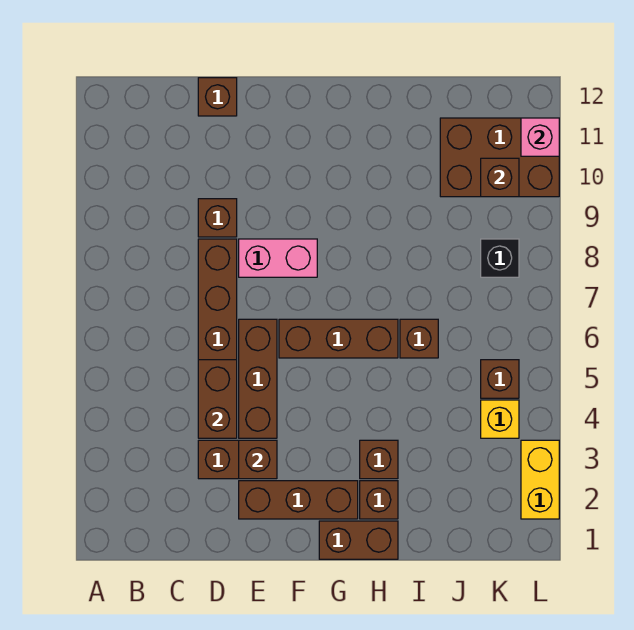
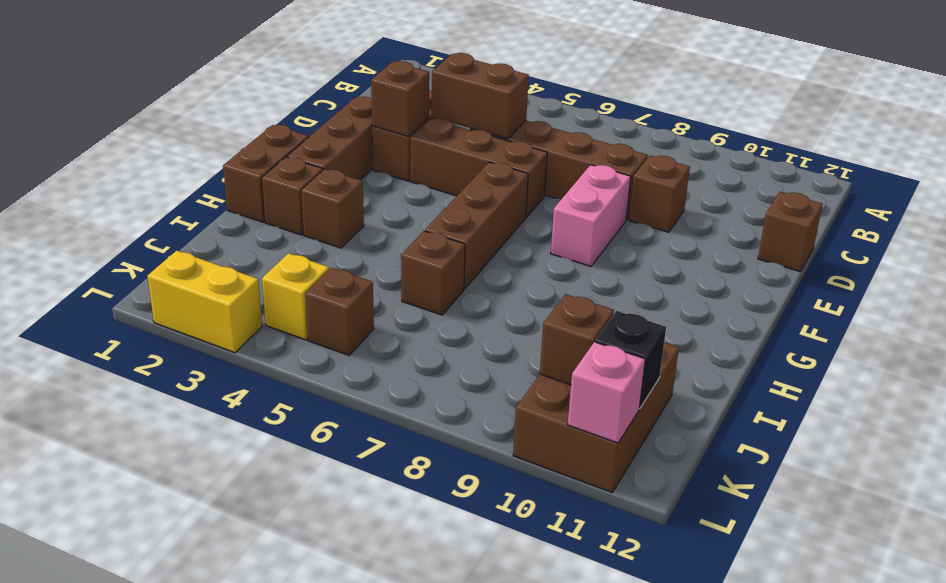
black 1x1 brick [481,239,519,277] -> black 1x1 brick moved to [595,311,666,409]

